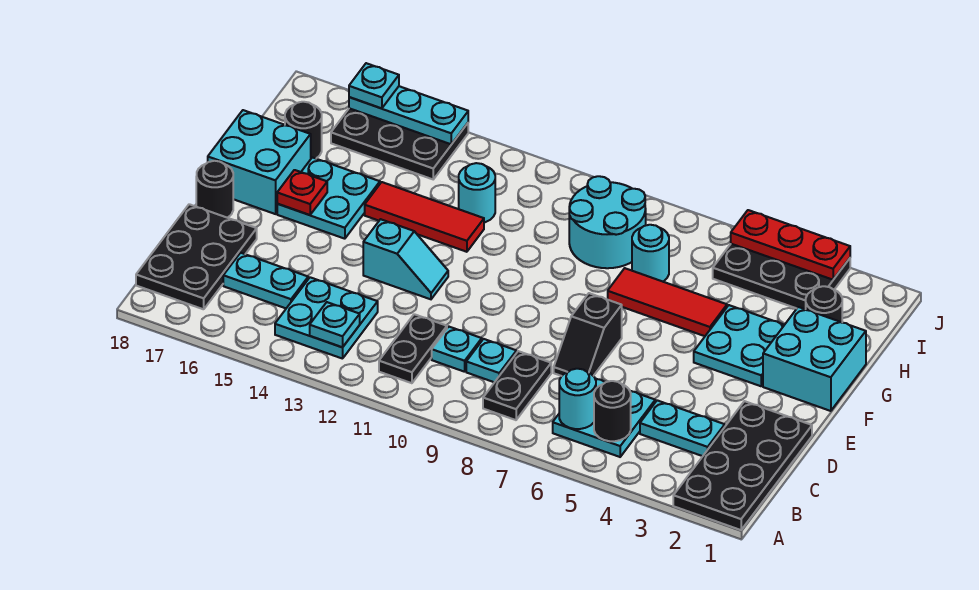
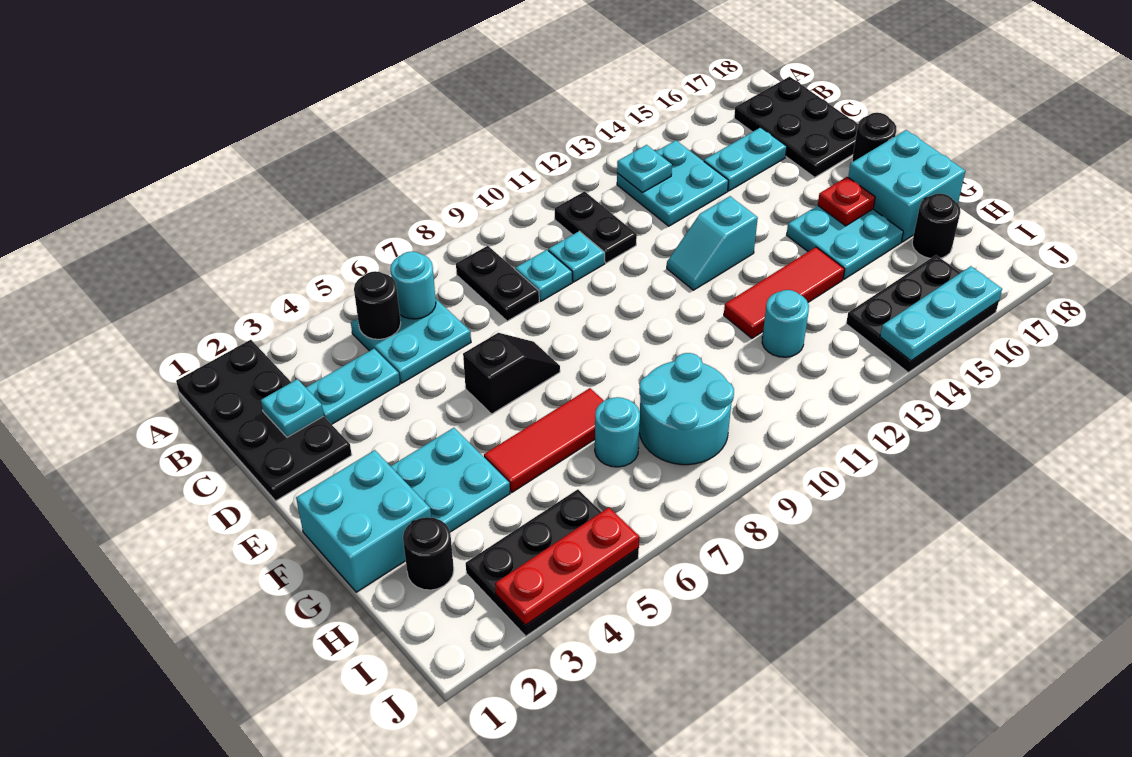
black 1x2 slope [554,293,622,376] -> black 1x2 slope turned to [463,333,560,414]
cyan 1x1 plate [349,63,399,108] -> cyan 1x1 plate moved to [261,379,324,437]

